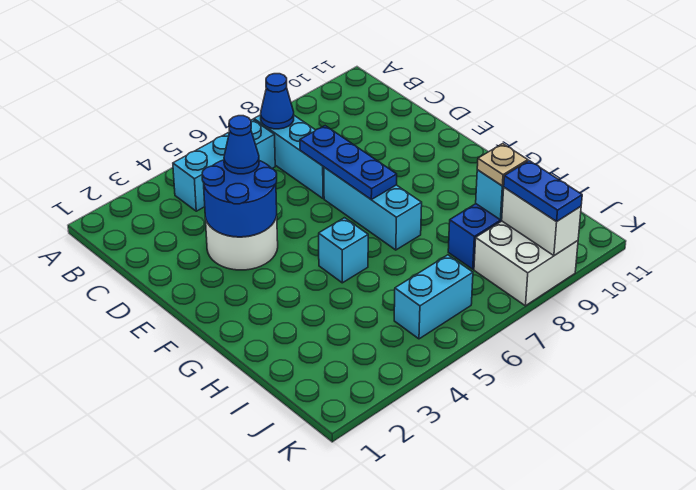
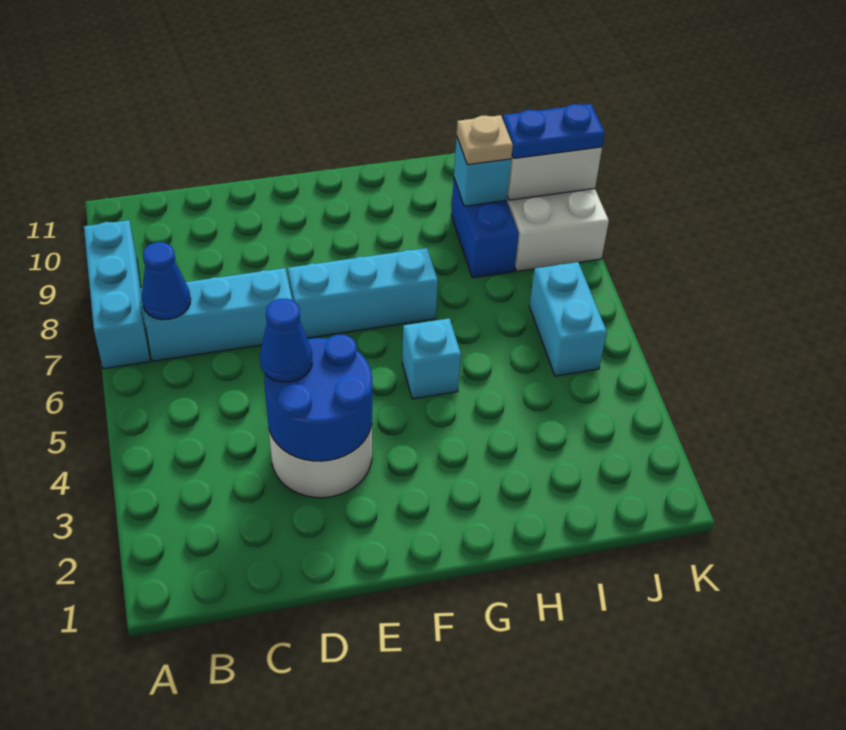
cyan 1x3 brick [173,119,275,211] -> cyan 1x3 brick moved to [84,220,150,369]
blue 1x3 plate [300,126,397,200] -> none

